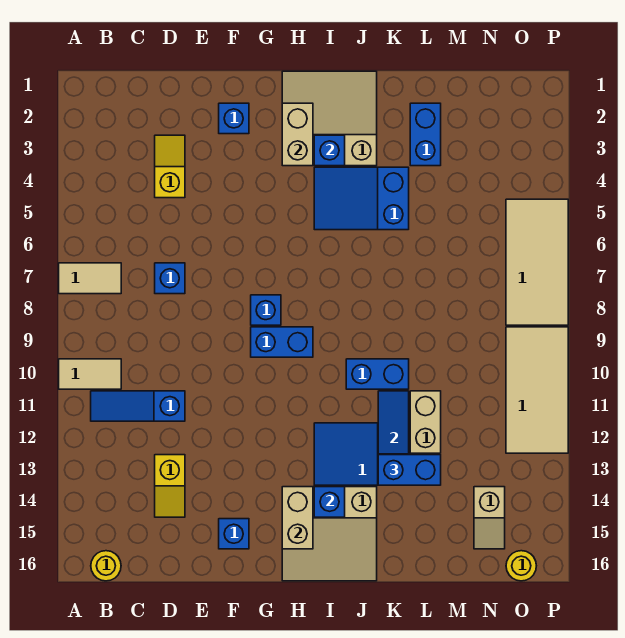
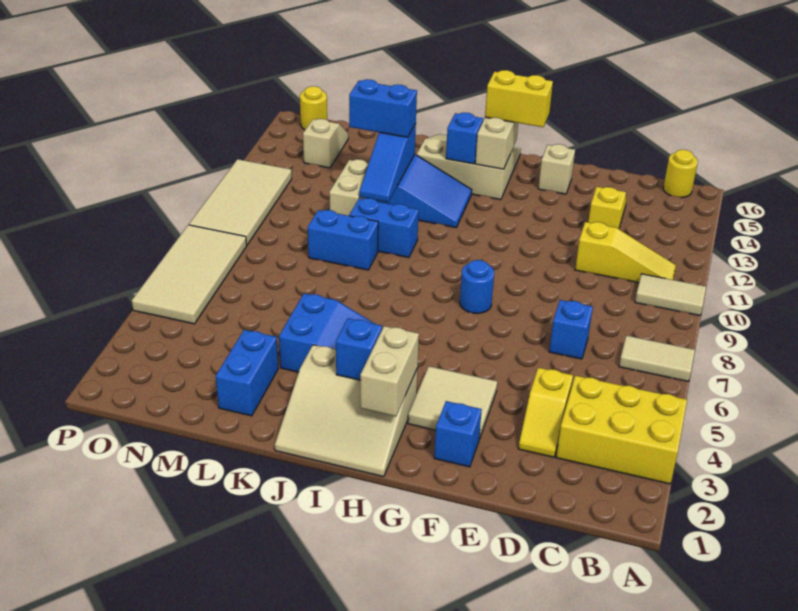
none -> yellow 2x3 brick [556,376,687,484]
blue 1x3 slope [91,391,185,421] -> yellow 1x3 slope [575,222,676,283]
none -> tan 2x2 tile [408,366,497,439]
blue 1x1 brick [219,519,249,549] -> tan 1x1 brick [538,144,575,194]
blue 1x1 brick [251,295,281,325] -> blue 1x1 round brick [460,260,494,314]
blue 1x2 brick [251,327,313,357] -> blue 1x2 brick moved to [308,210,378,270]
none -> yellow 1x2 brick [485,70,553,127]

